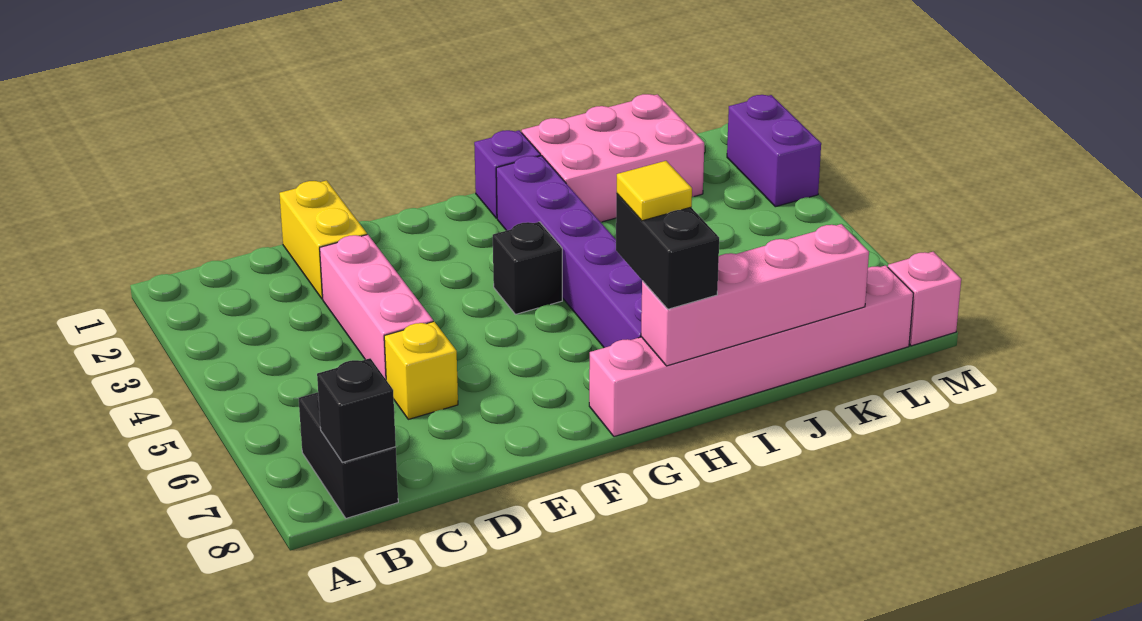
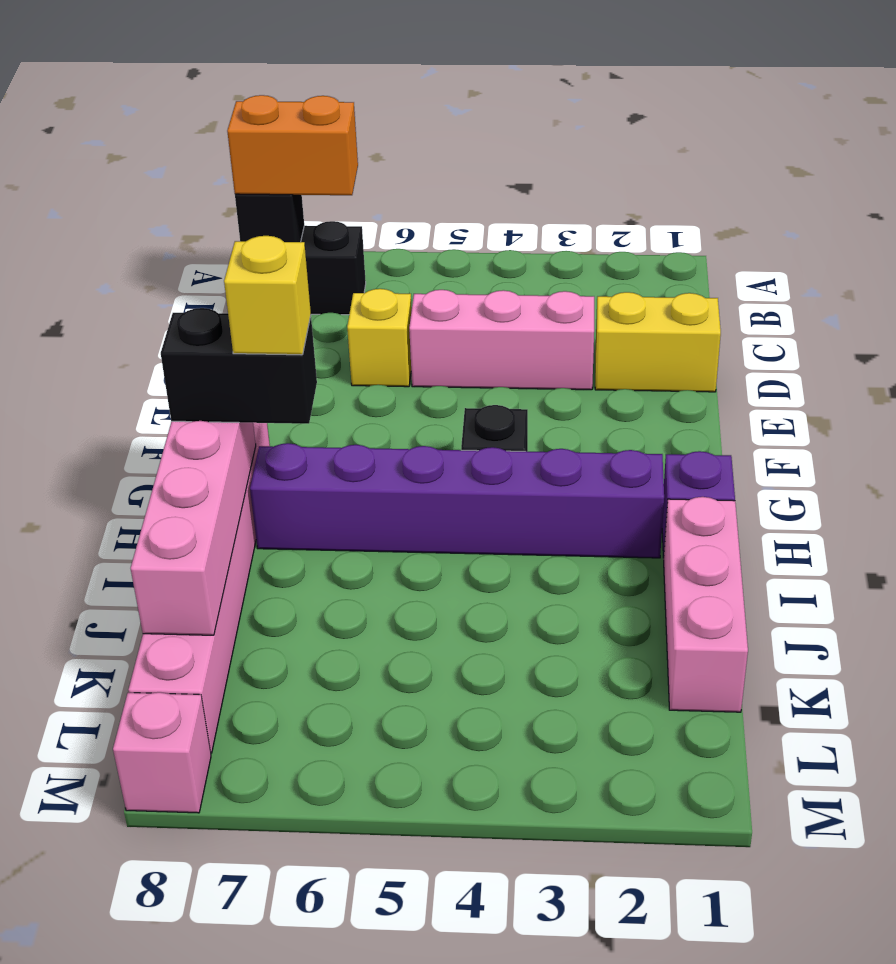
none -> orange 1x2 brick [227,95,358,195]
yellow 1x1 tile [617,161,692,221] -> yellow 1x1 brick [224,236,311,355]
pink 2x3 brick [522,94,704,222] -> pink 1x3 brick [663,497,748,712]
purple 1x2 brick [727,95,821,207] -> none

